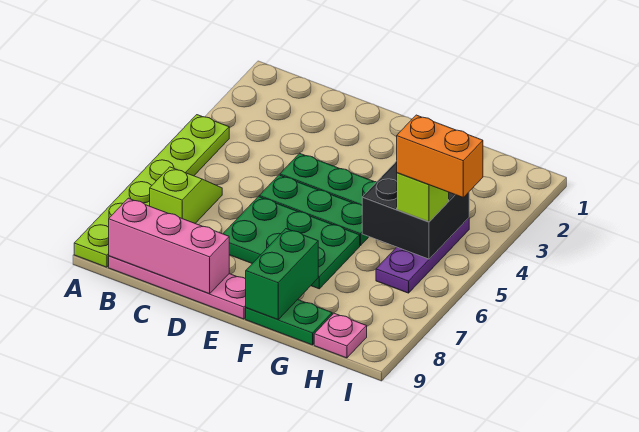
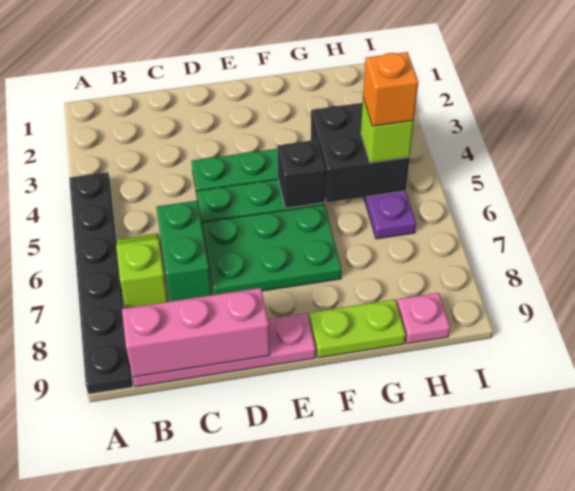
lime 1x6 plate [74,115,229,267] -> black 1x6 plate [69,172,133,394]
none -> black 1x1 brick [277,140,325,208]
green 1x2 brick [246,229,318,319] -> green 1x2 brick moved to [156,201,212,301]
green 1x2 plate [246,300,332,345] -> lime 1x2 plate [309,299,406,358]
orange 1x2 brick [397,115,483,197] -> orange 1x1 brick [363,52,418,126]

